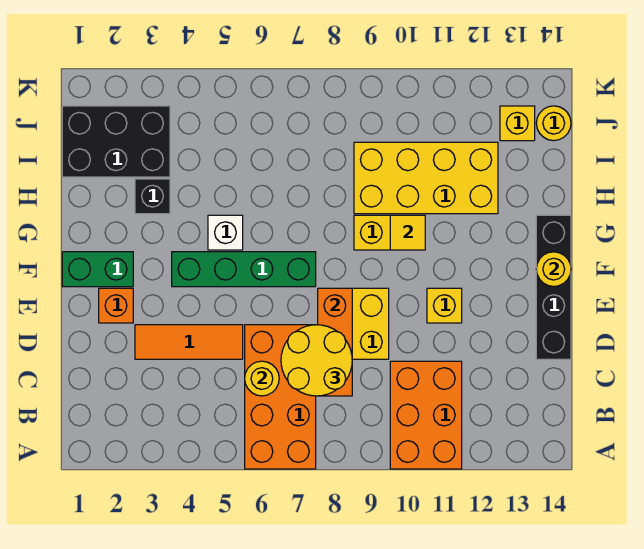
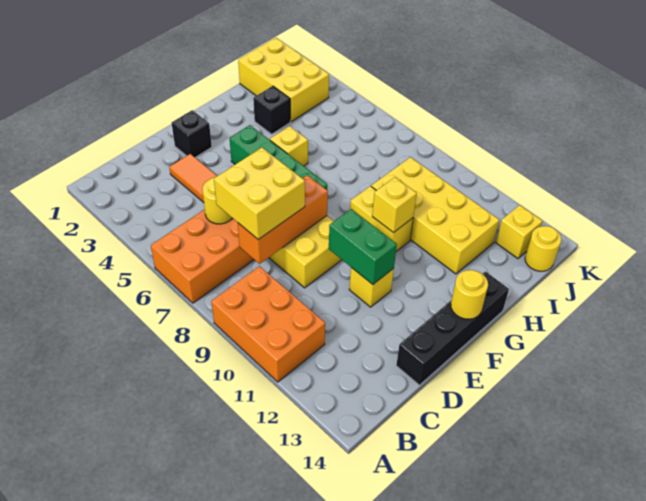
orange 2x3 brick [390,361,462,469] -> orange 2x3 brick turned to [211,266,325,382]
yellow 2x2 round brick [281,325,352,396] -> yellow 2x2 brick [214,148,305,239]
orange 1x1 brick [99,288,133,323] -> black 1x1 brick [172,110,212,157]
green 1x2 brick [62,252,133,287] -> green 1x2 brick moved to [329,209,397,285]
white 1x1 brick [208,215,243,250] -> yellow 1x1 brick [270,126,308,166]
yellow 1x1 tile [390,215,425,250] -> yellow 1x1 brick [372,177,417,233]
black 2x3 brick [62,106,170,177] -> yellow 2x3 brick [238,38,329,122]

